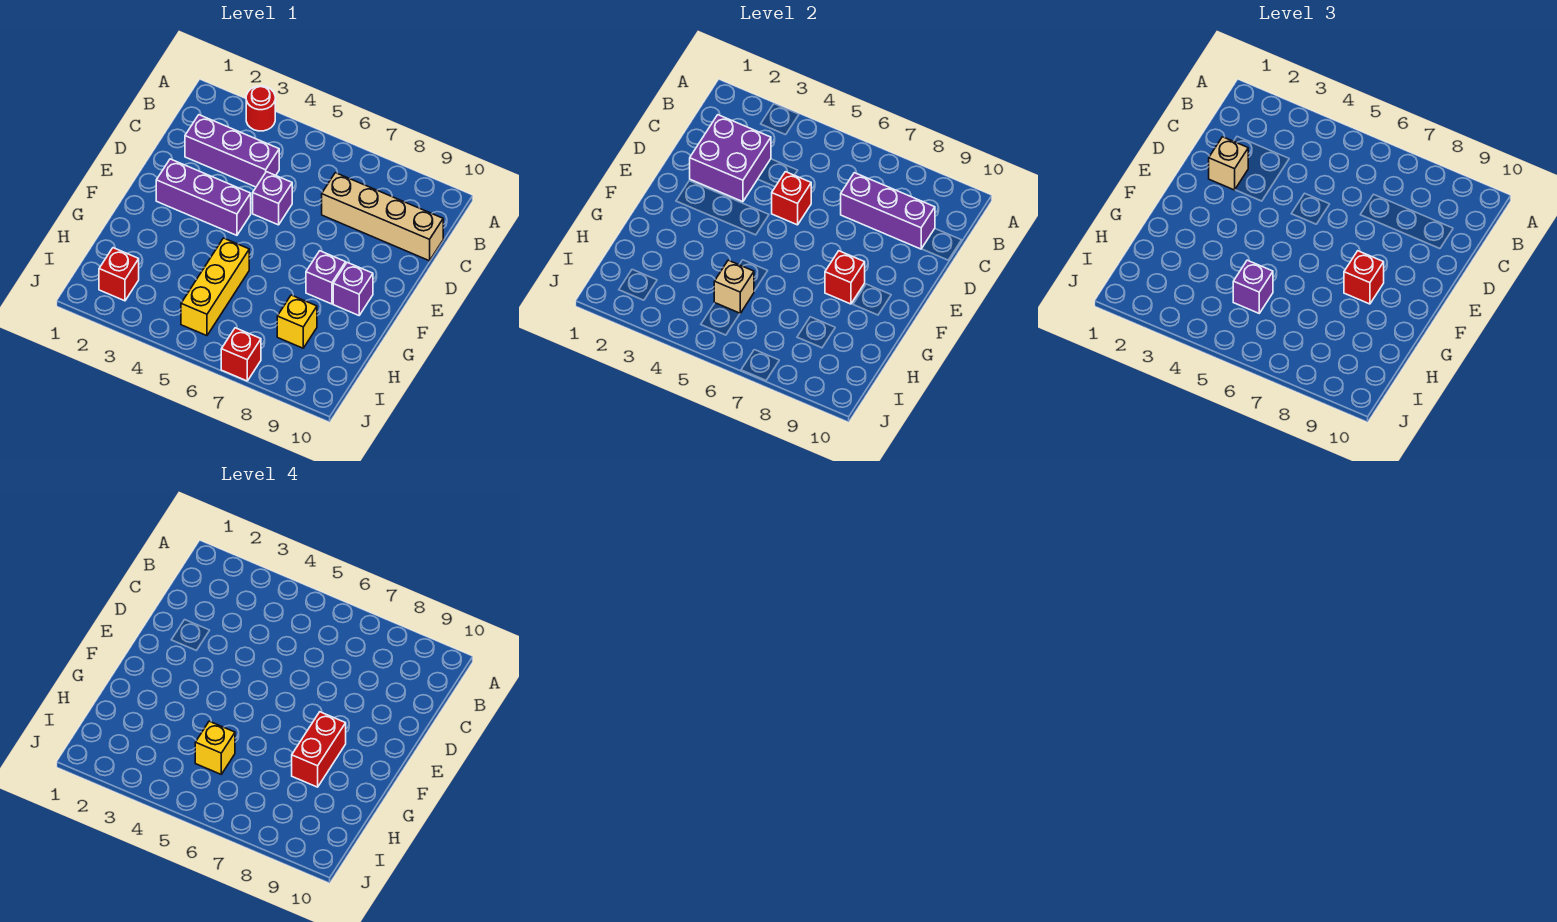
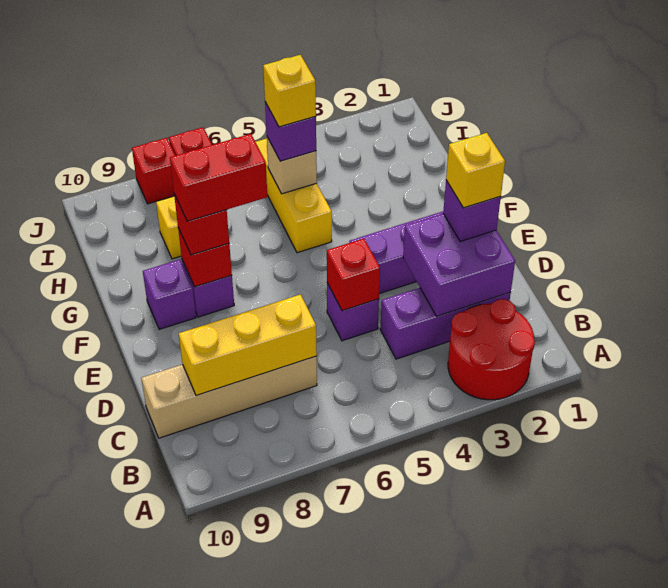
red 1x1 round brick [246,86,275,131] -> red 2x2 round brick [448,299,535,400]
purple 1x3 brick [841,173,935,249] -> yellow 1x3 brick [179,295,317,396]
tan 1x1 brick [1209,137,1248,190] -> purple 1x1 brick [443,180,501,242]
none -> yellow 1x1 brick [446,133,505,208]
red 1x2 brick [292,712,346,787] -> red 1x2 brick turned to [170,134,267,221]
red 1x1 brick [99,248,139,301] -> red 1x1 brick moved to [132,138,175,204]

